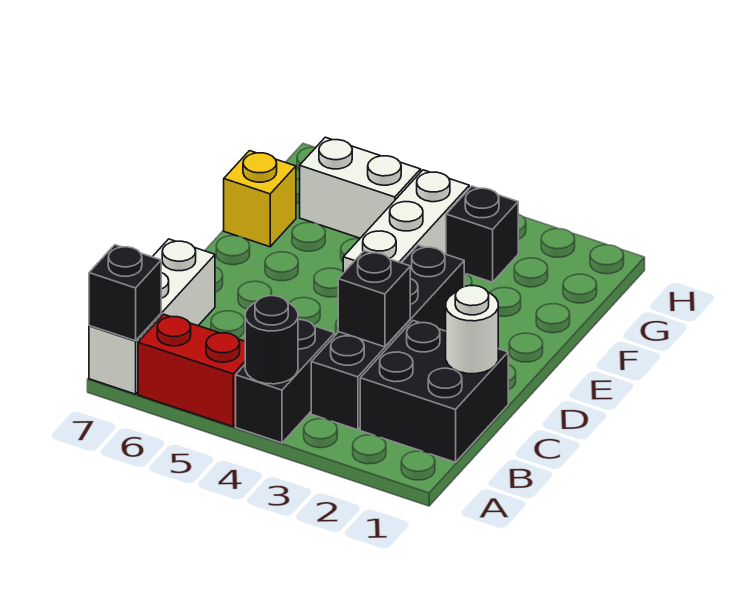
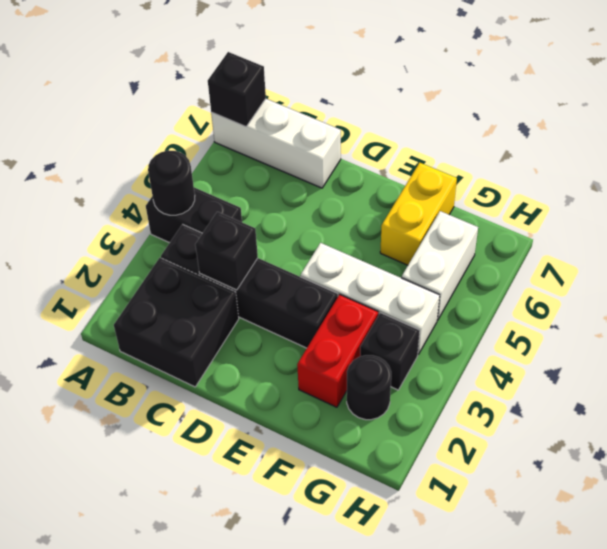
red 1x2 brick [138,314,245,427] -> red 1x2 brick moved to [297,295,378,407]
white 1x1 round brick [446,286,498,374] -> none
yellow 1x1 brick [224,151,296,247] -> yellow 1x2 brick [380,163,457,265]
none -> black 1x1 round brick [347,355,391,420]

